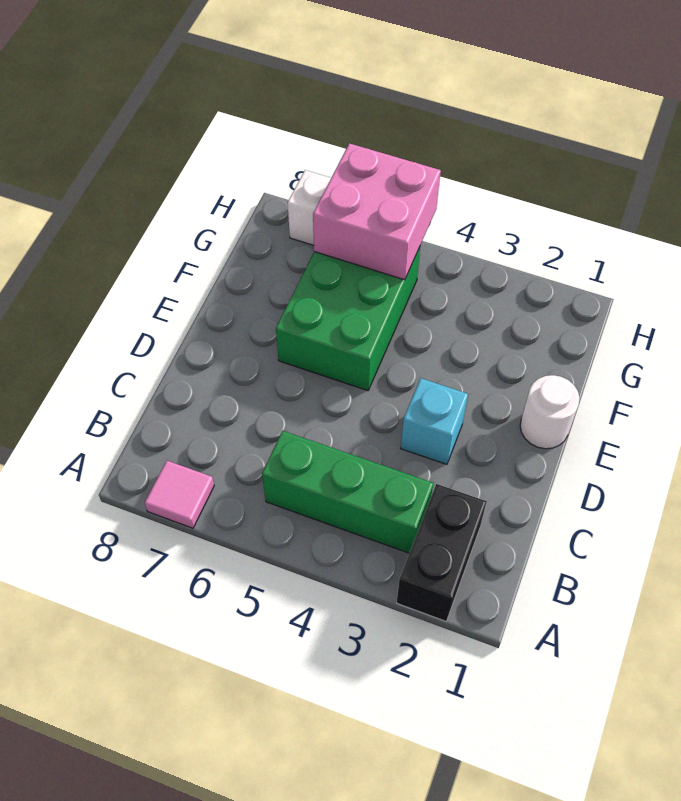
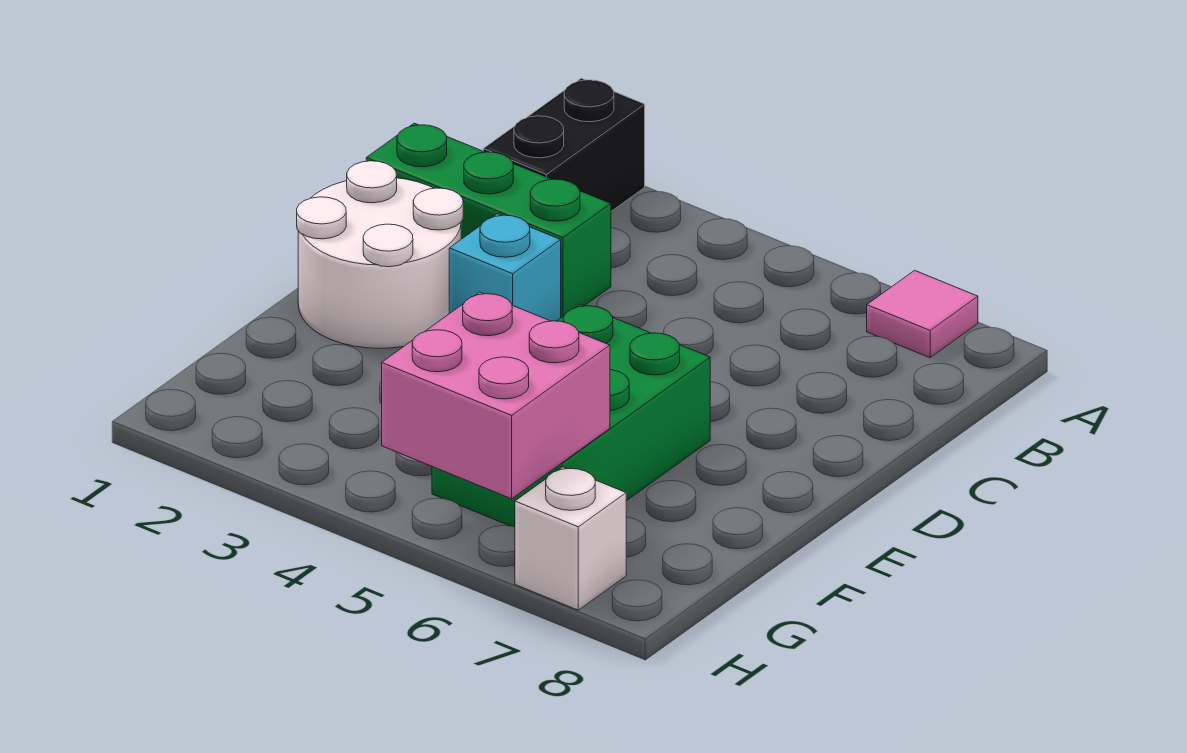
green 1x3 brick [262,431,434,553] -> green 1x3 brick moved to [366,123,611,318]
white 1x1 round brick [520,375,580,449] -> white 2x2 round brick [297,161,463,348]

